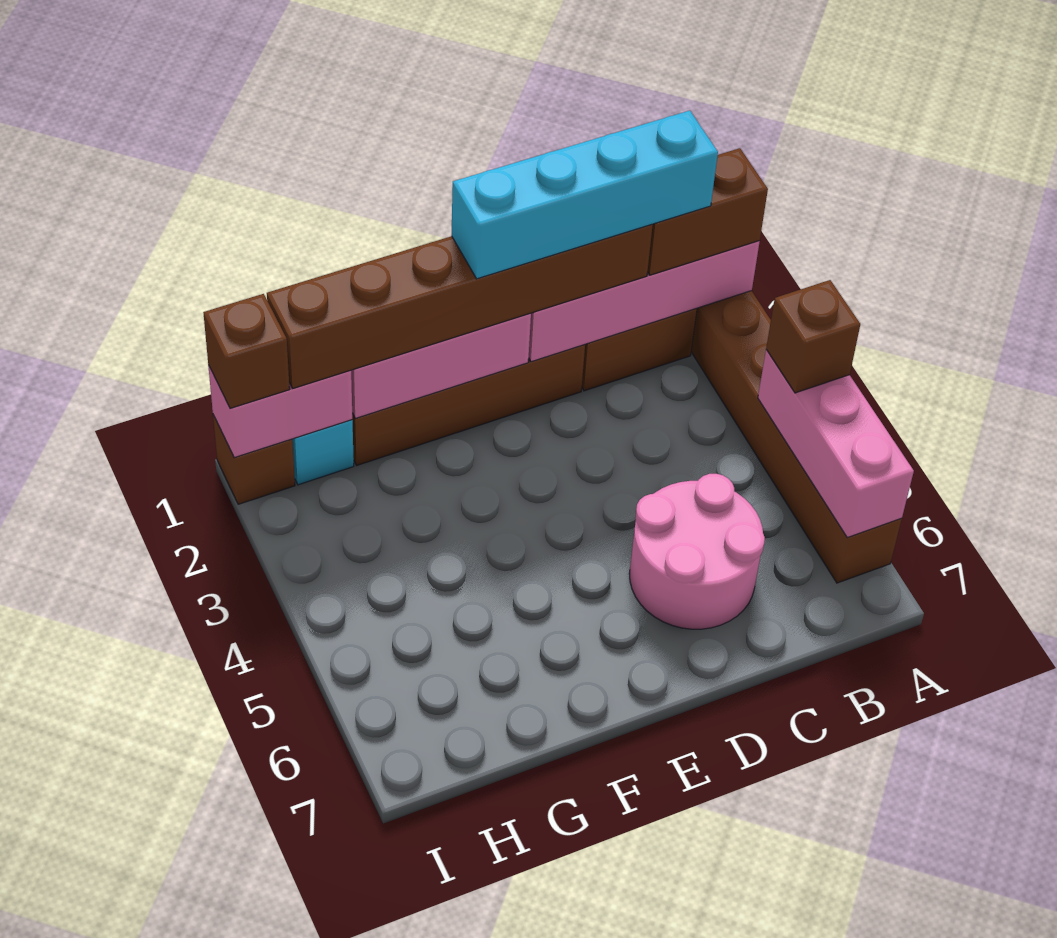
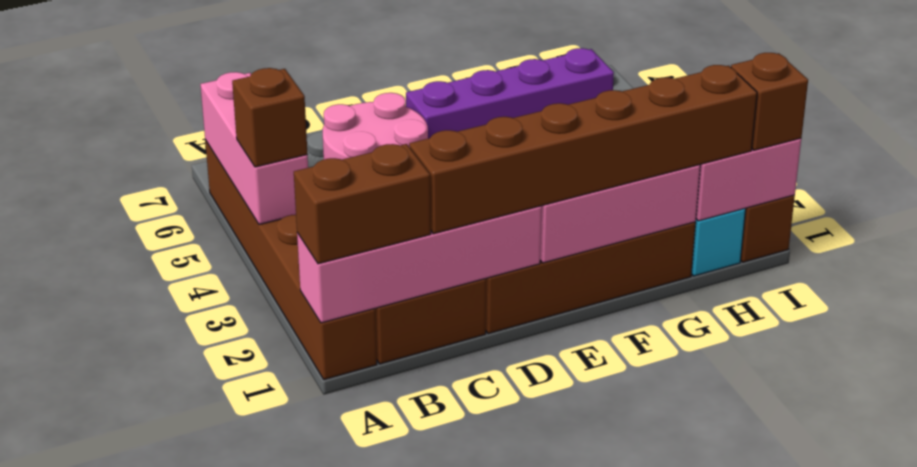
cyan 1x4 brick [452,111,718,279] -> none
none -> purple 1x4 brick [406,48,614,139]

